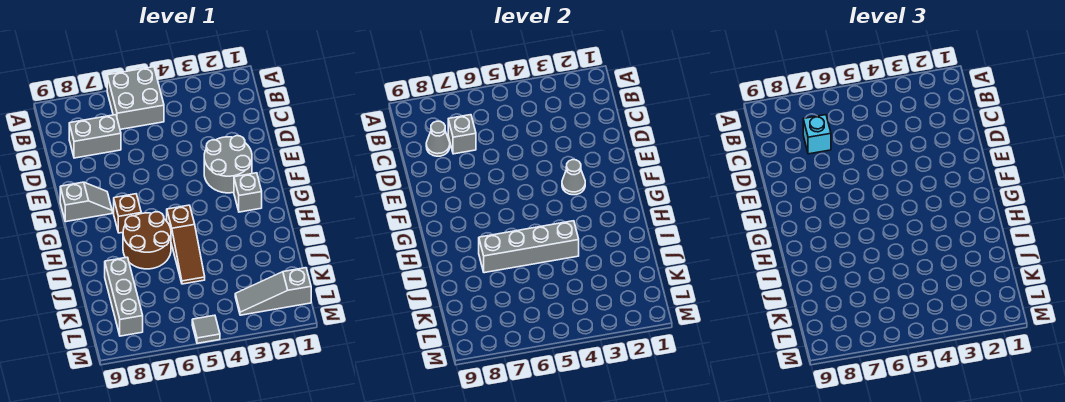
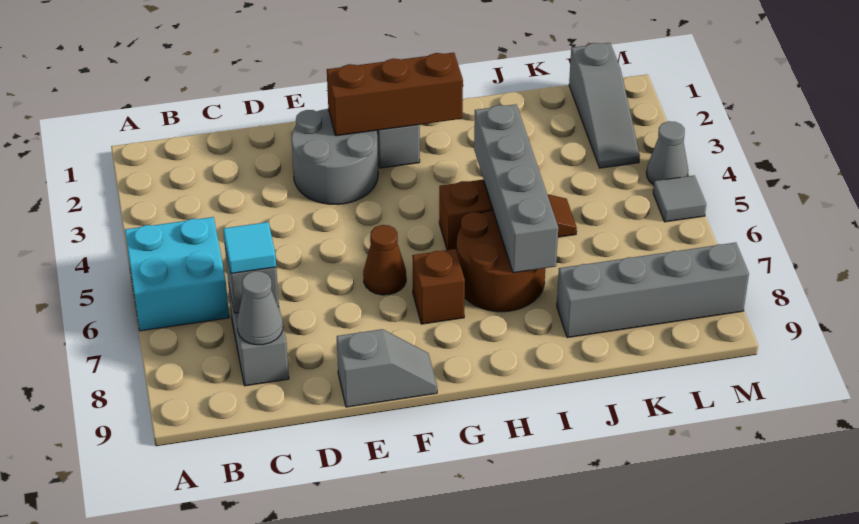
grey 2x2 brick [107,67,164,129] -> cyan 2x2 brick [125,217,229,331]
cyan 1x1 brick [803,115,831,154] -> cyan 1x1 tile [223,222,276,273]
none -> brown 1x3 brick [327,53,463,136]
grey 1x1 cone [562,160,585,195] -> grey 1x1 cone moved to [646,121,688,185]
none -> brown 1x1 cone [363,225,406,295]
grey 1x2 slope [60,182,112,222] -> grey 1x2 slope turned to [337,329,437,407]
grey 1x3 brick [105,257,143,336] -> grey 1x4 brick [557,242,749,338]

